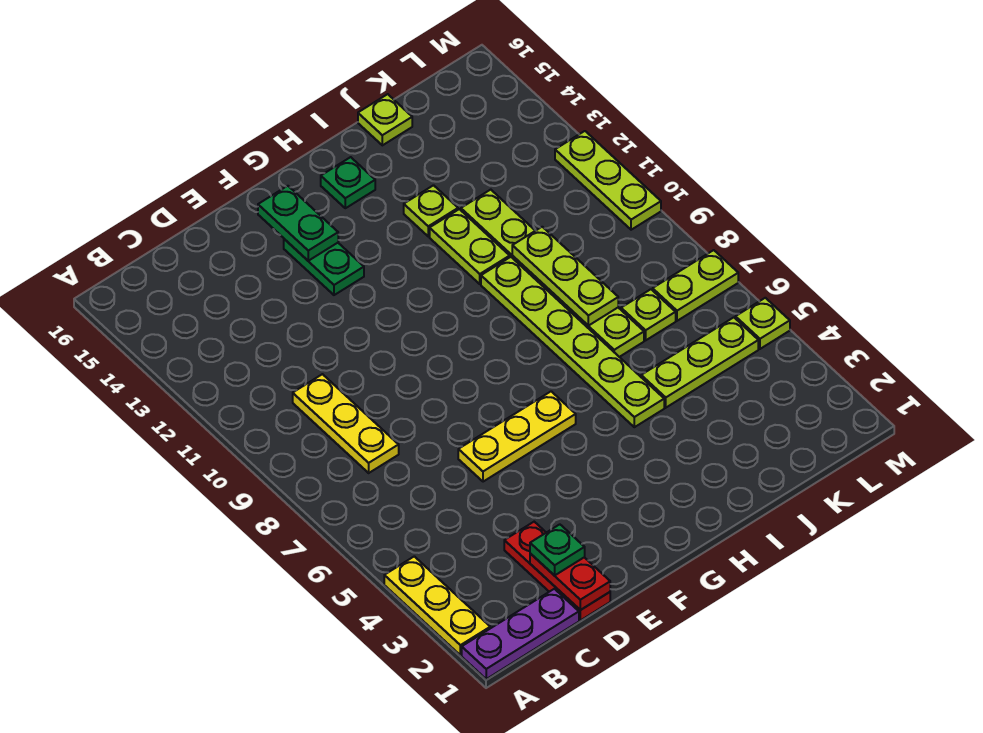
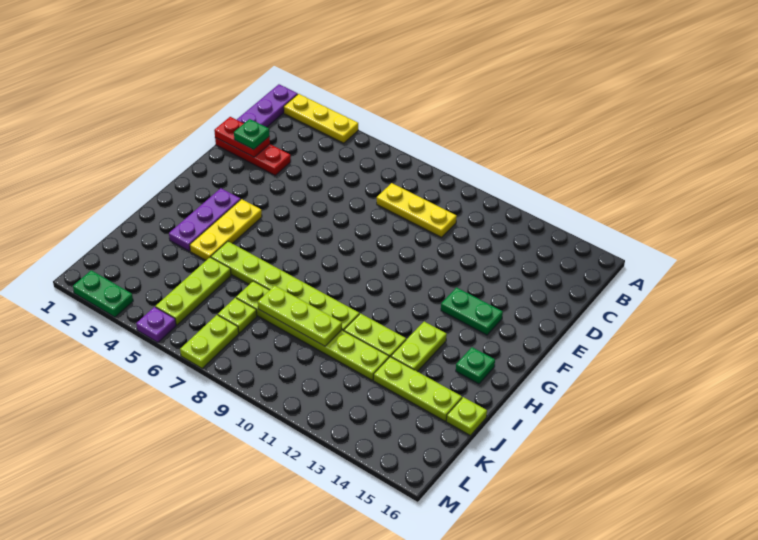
yellow 1x3 plate [458,391,576,482] -> yellow 1x3 plate moved to [190,199,262,260]
green 1x2 plate [258,186,338,261] -> green 1x2 plate moved to [73,270,133,317]
none -> purple 1x3 plate [169,188,241,251]
lime 1x1 plate [404,185,458,236] -> lime 1x2 plate [391,322,447,372]
lime 1x1 plate [735,298,790,349] -> purple 1x1 plate [136,307,176,342]
lime 1x3 plate [555,131,661,230] -> lime 1x3 plate moved to [374,357,462,421]

